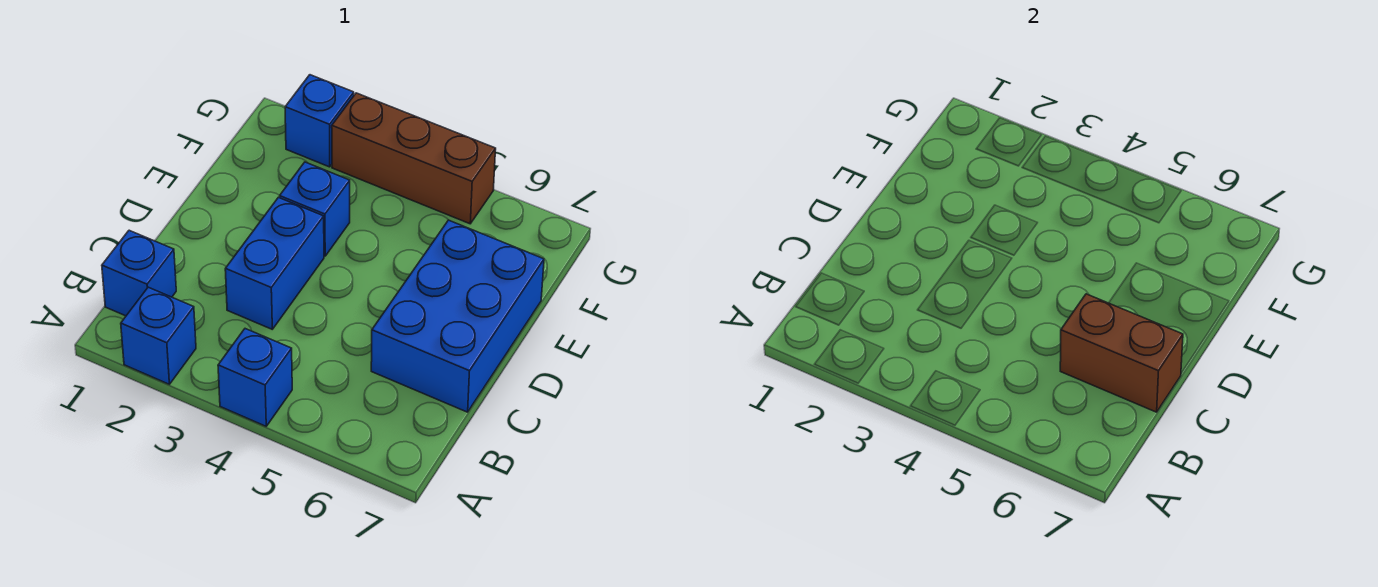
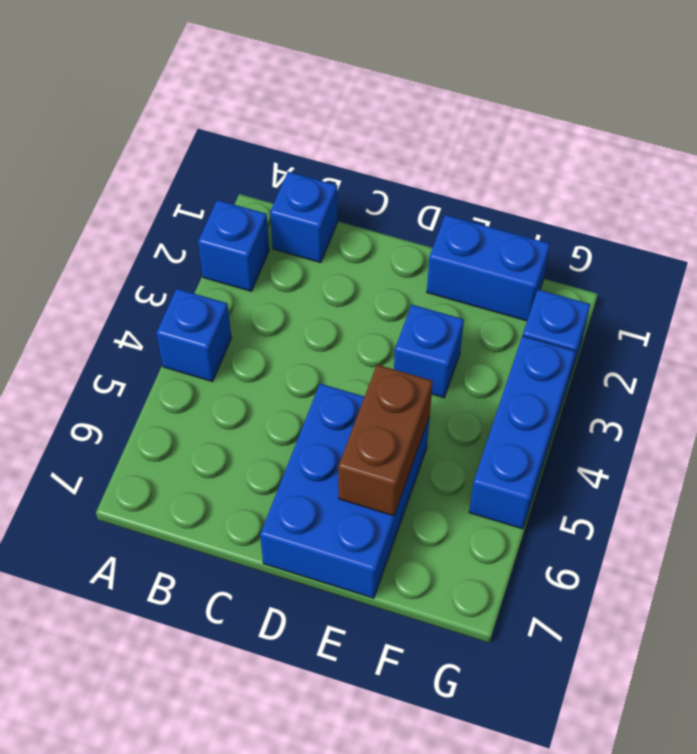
blue 1x2 brick [225,197,324,329] -> blue 1x2 brick moved to [427,215,550,321]
blue 2x3 brick [371,220,544,412] -> blue 2x3 brick turned to [260,384,430,598]
brown 1x2 brick [1060,294,1183,412] -> brown 1x2 brick moved to [338,365,433,516]
brown 1x3 brick [332,93,496,224] -> blue 1x3 brick [469,336,576,529]

